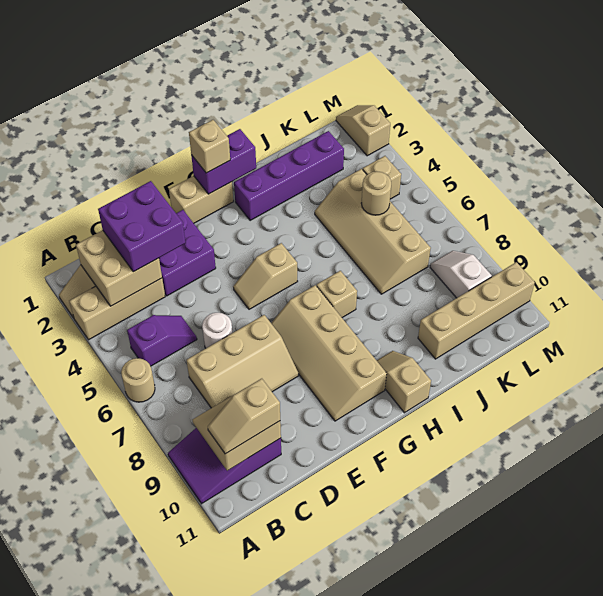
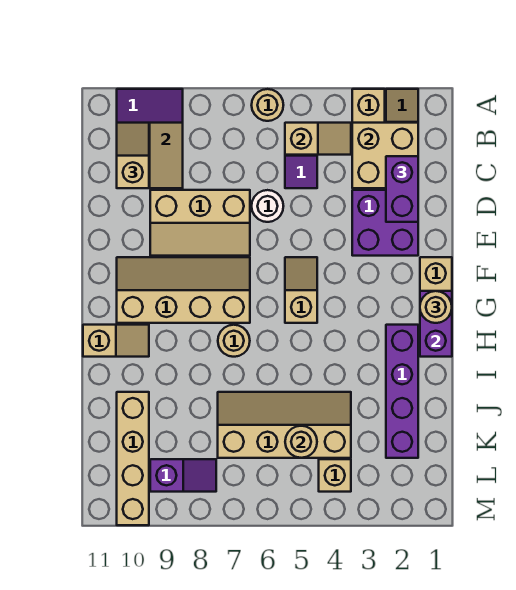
purple 2x2 brick [98,181,185,272] -> purple 1x2 brick [386,156,418,222]
tan 2x3 slope [187,315,298,408] -> tan 2x3 slope turned to [150,190,250,256]
tan 1x1 brick [189,120,230,173] -> tan 1x1 round brick [420,291,452,323]
tan 1x1 brick [317,271,357,318] -> tan 1x1 round brick [218,325,250,357]
white 1x2 slope [430,251,492,298] -> purple 1x2 slope [150,459,216,492]
tan 1x2 slope [336,105,390,156] -> tan 1x2 slope moved to [285,123,351,155]

